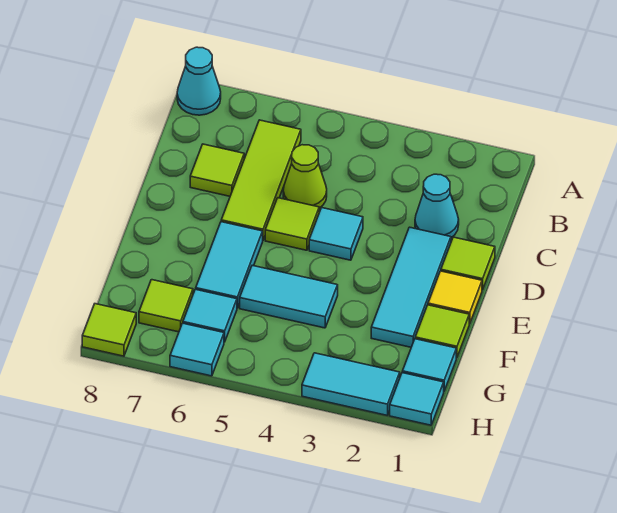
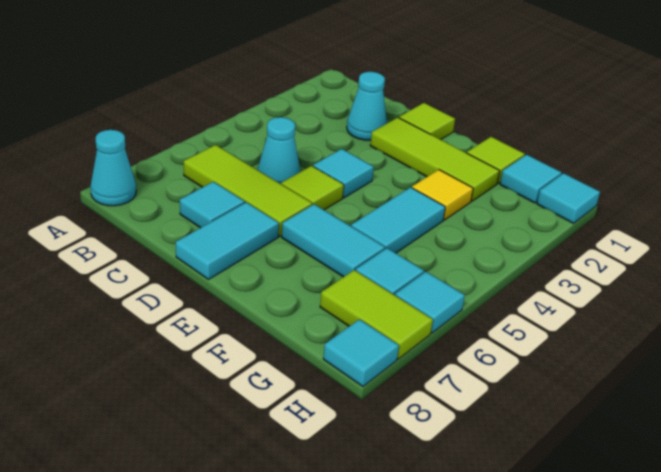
lime 1x1 cone [283,145,327,208] -> cyan 1x1 cone [258,117,300,184]
lime 1x1 tile [190,144,244,196] -> cyan 1x1 tile [180,182,245,228]
cyan 1x3 tile [371,227,451,347] -> lime 1x3 tile [370,118,500,201]
yellow 1x1 tile [428,271,482,324] -> yellow 1x1 tile moved to [412,170,473,220]
lime 1x1 tile [139,280,193,332] -> lime 1x2 tile [320,270,433,359]
cyan 1x2 tile [302,353,400,415] -> cyan 1x2 tile moved to [176,202,279,279]
lime 1x1 tile [82,304,136,356] -> cyan 1x1 tile [323,319,399,387]

